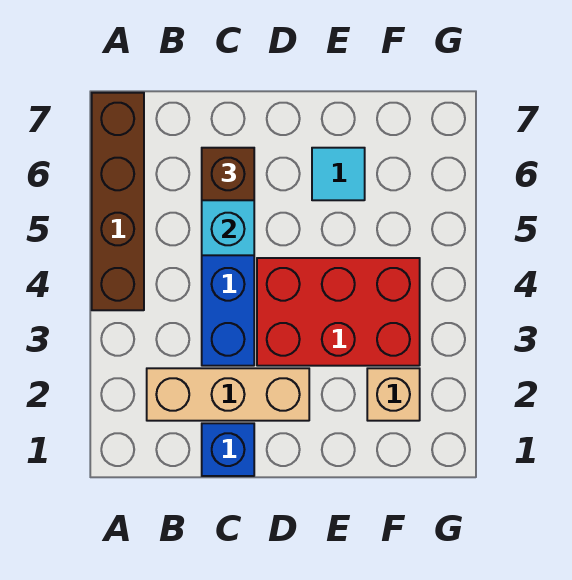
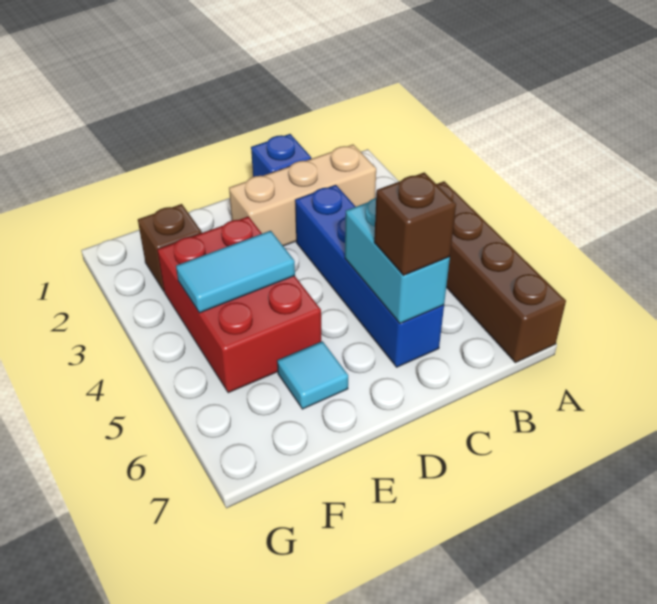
red 2x3 brick [257,258,420,366] -> red 2x3 brick turned to [157,216,321,393]
none -> cyan 1x2 tile [176,231,295,313]
tan 1x1 brick [367,368,420,421] -> brown 1x1 brick [138,204,202,291]

